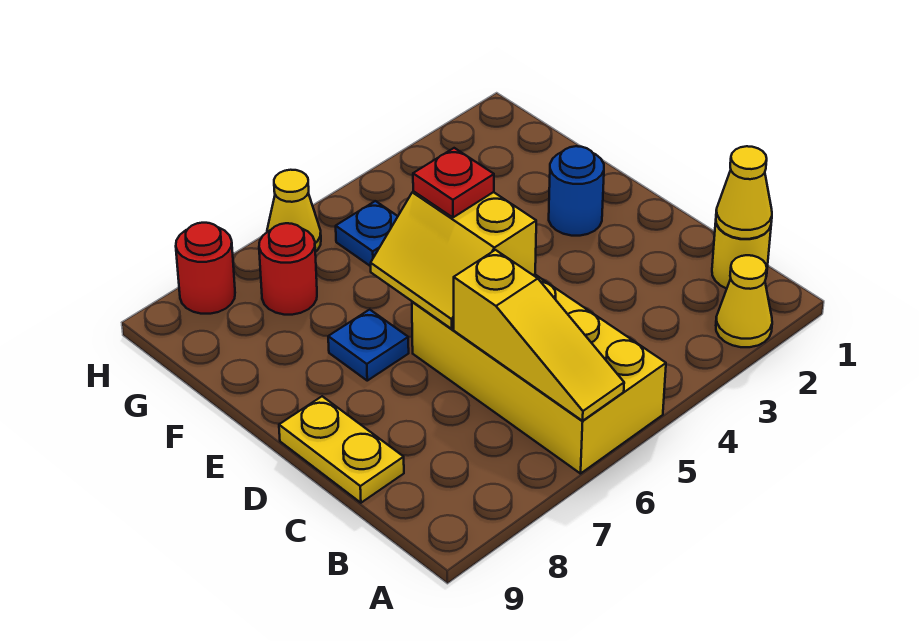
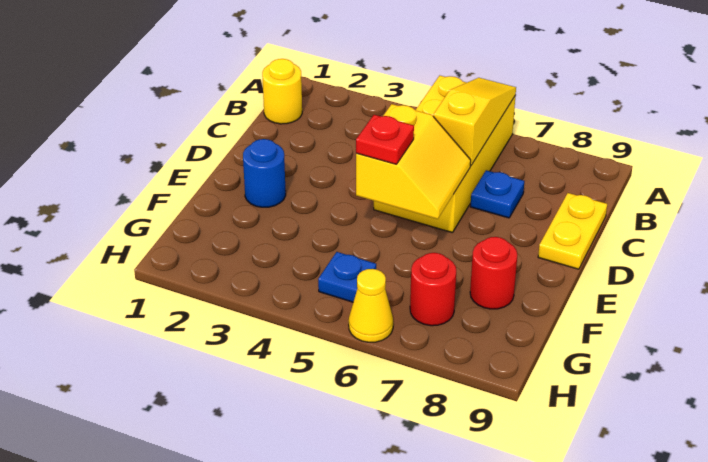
yellow 1x1 cone [716,255,772,347] -> none
yellow 1x1 cone [716,146,772,239] -> none
blue 1x1 plate [328,310,409,381] -> blue 1x1 plate moved to [471,170,524,218]
red 1x1 round brick [176,223,235,314] -> red 1x1 round brick moved to [470,237,517,309]

